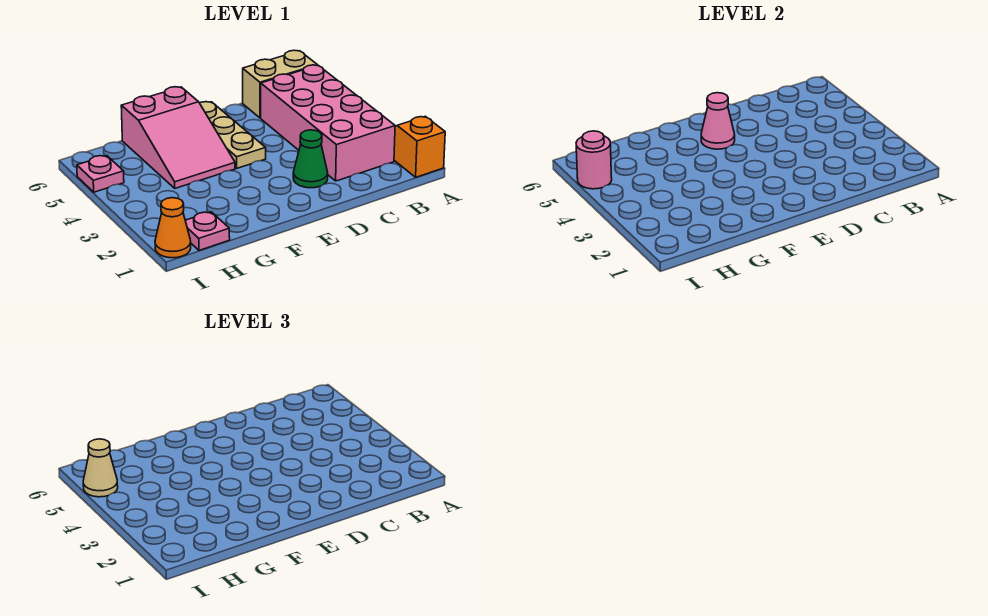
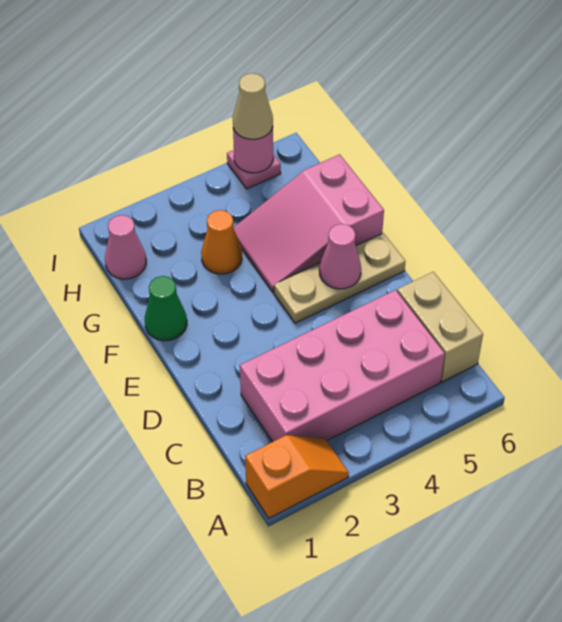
green 1x1 cone [293,130,328,188] -> green 1x1 cone moved to [145,276,187,341]
pink 1x1 plate [185,212,230,250] -> pink 1x1 cone [105,215,146,279]
orange 1x1 cone [155,198,191,258] -> orange 1x1 cone moved to [201,210,242,274]

